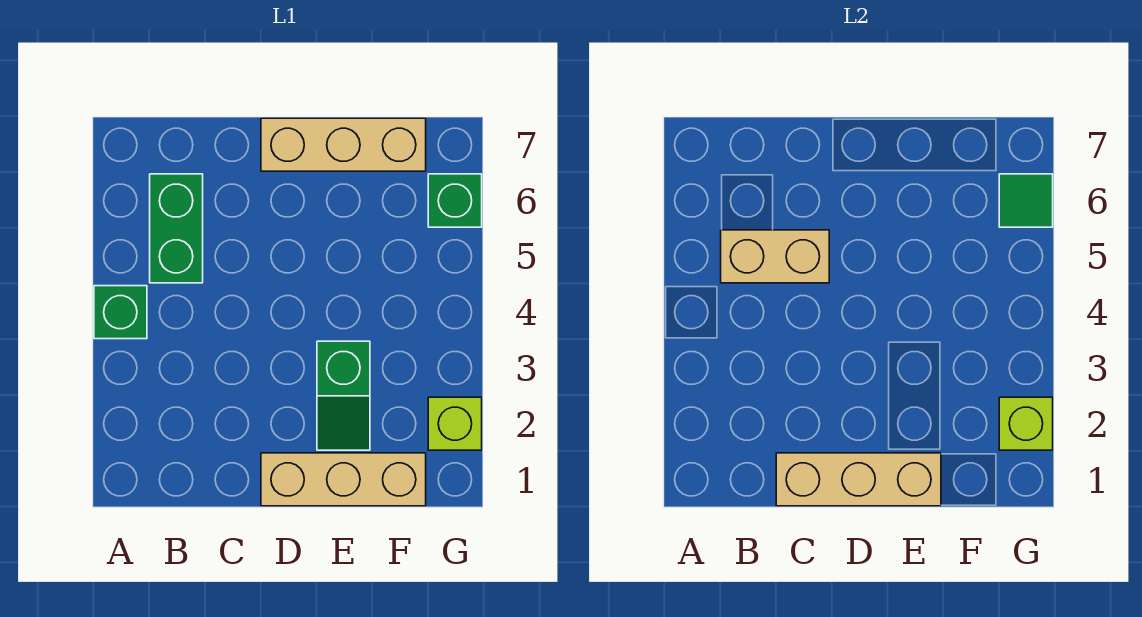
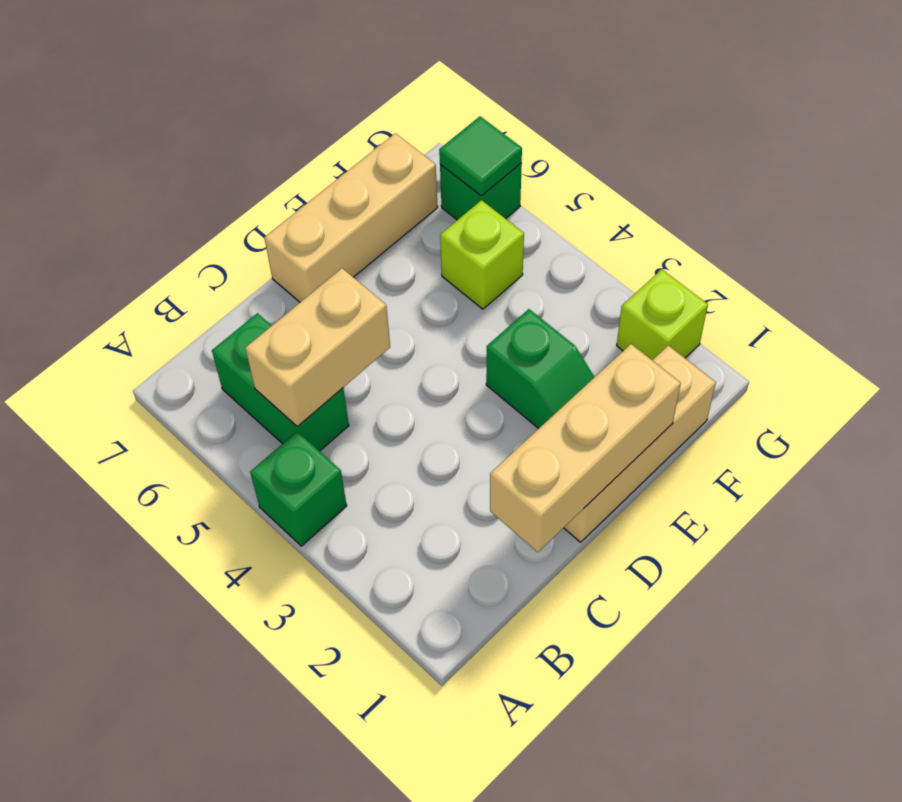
lime 1x1 brick [999,397,1053,450] -> lime 1x1 brick moved to [440,200,524,309]

